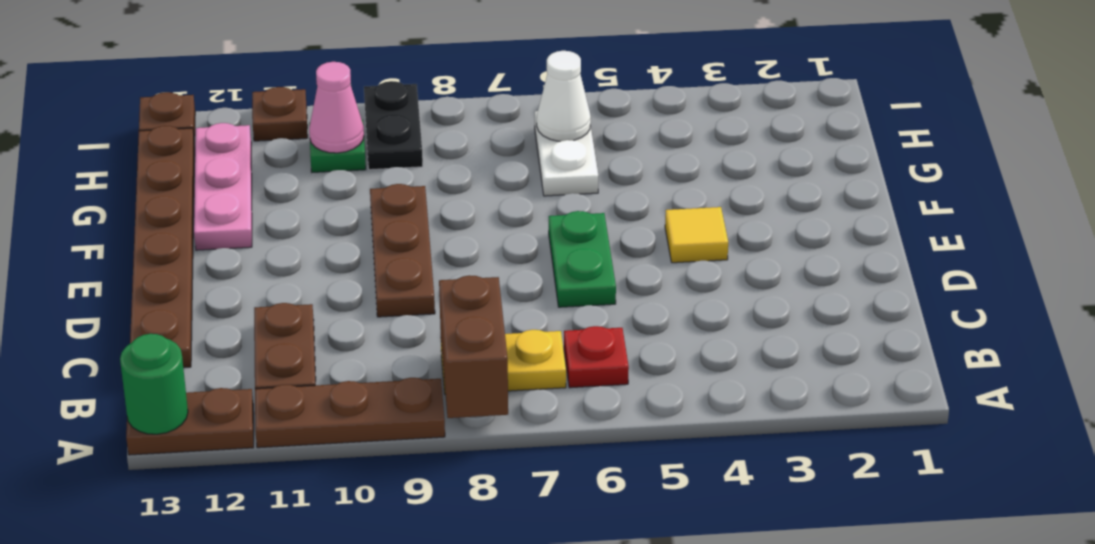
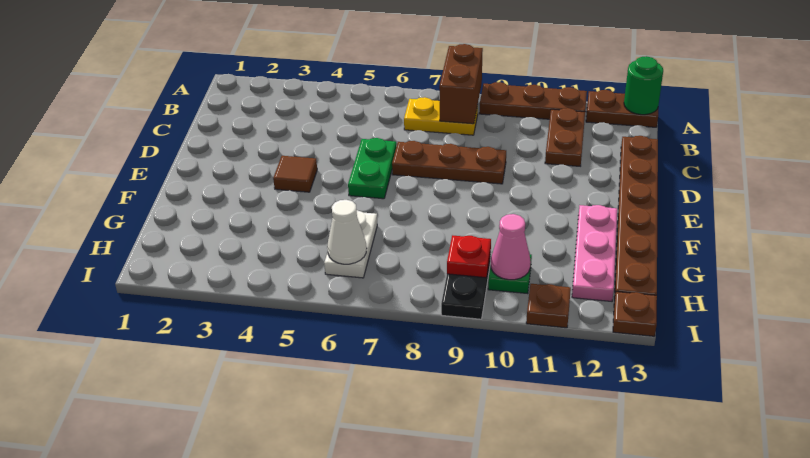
red 1x1 plate [564,326,629,388] -> red 1x1 plate moved to [447,235,491,278]
brown 1x3 plate [370,184,435,317] -> brown 1x3 plate turned to [392,141,506,184]
yellow 1x1 tile [665,207,728,263] -> brown 1x1 tile [273,156,317,192]

